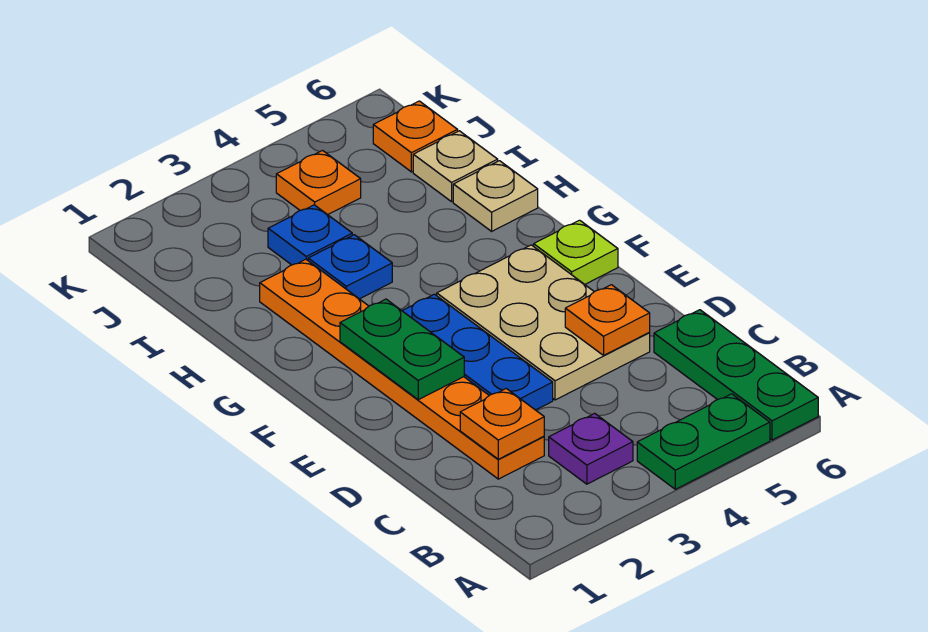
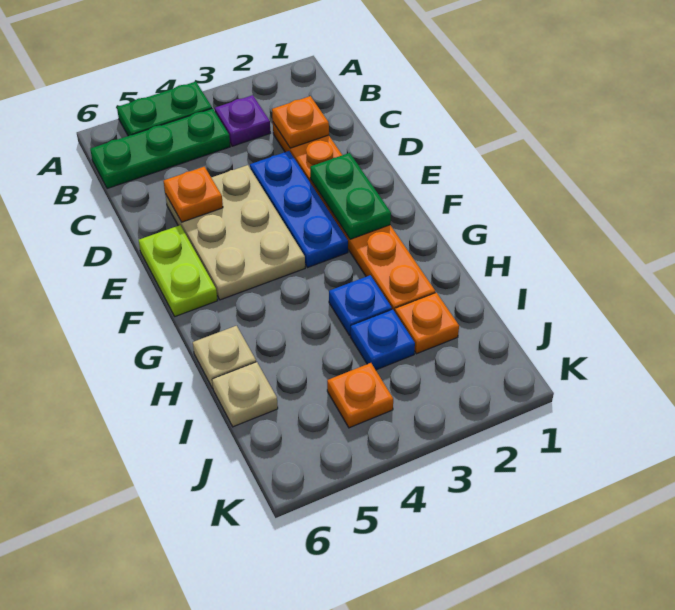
green 1x3 plate [654,310,818,440] -> green 1x3 plate turned to [90,108,230,189]
lime 1x1 plate [534,220,618,284] -> lime 1x2 plate [139,225,218,316]
orange 1x1 plate [373,101,458,172] -> orange 1x1 plate moved to [395,293,459,354]

